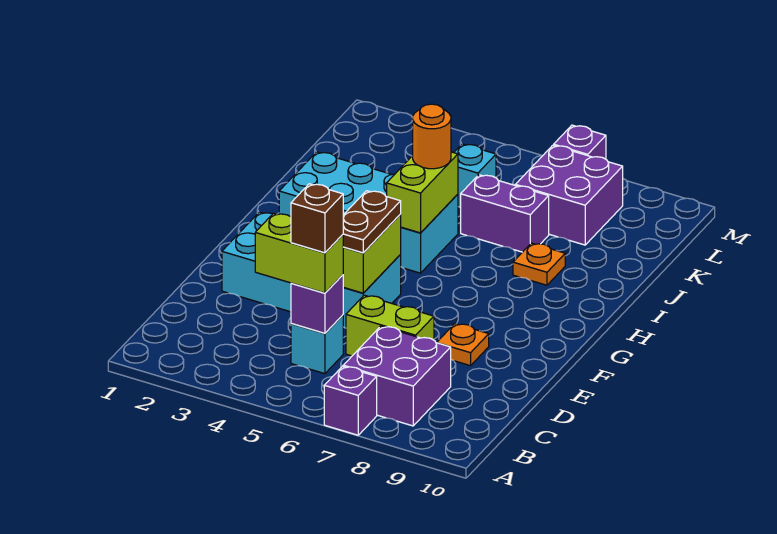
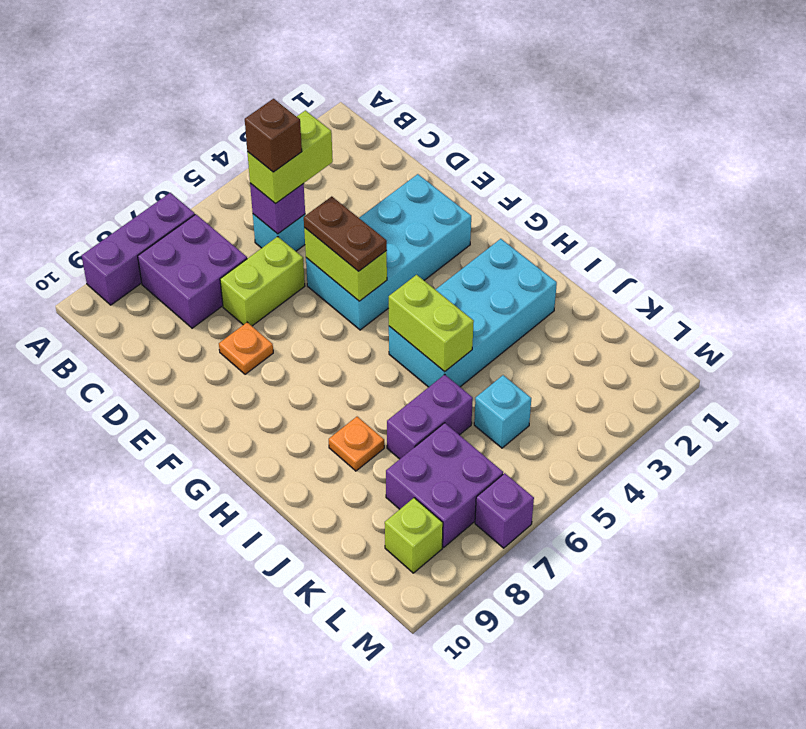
purple 1x1 brick [324,366,377,435] -> purple 1x3 brick [82,193,195,305]
orange 1x1 round brick [413,104,451,169] -> none
none -> lime 1x1 brick [385,498,443,573]

